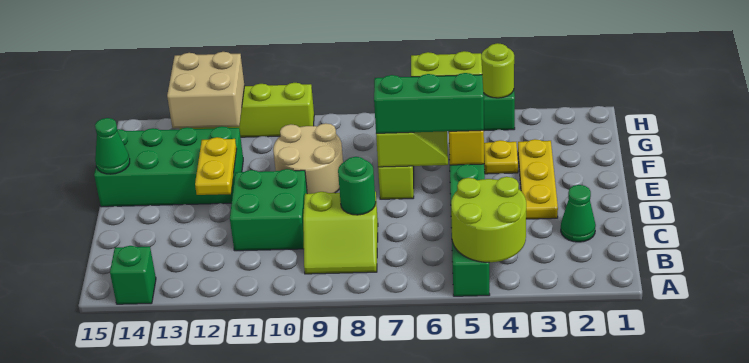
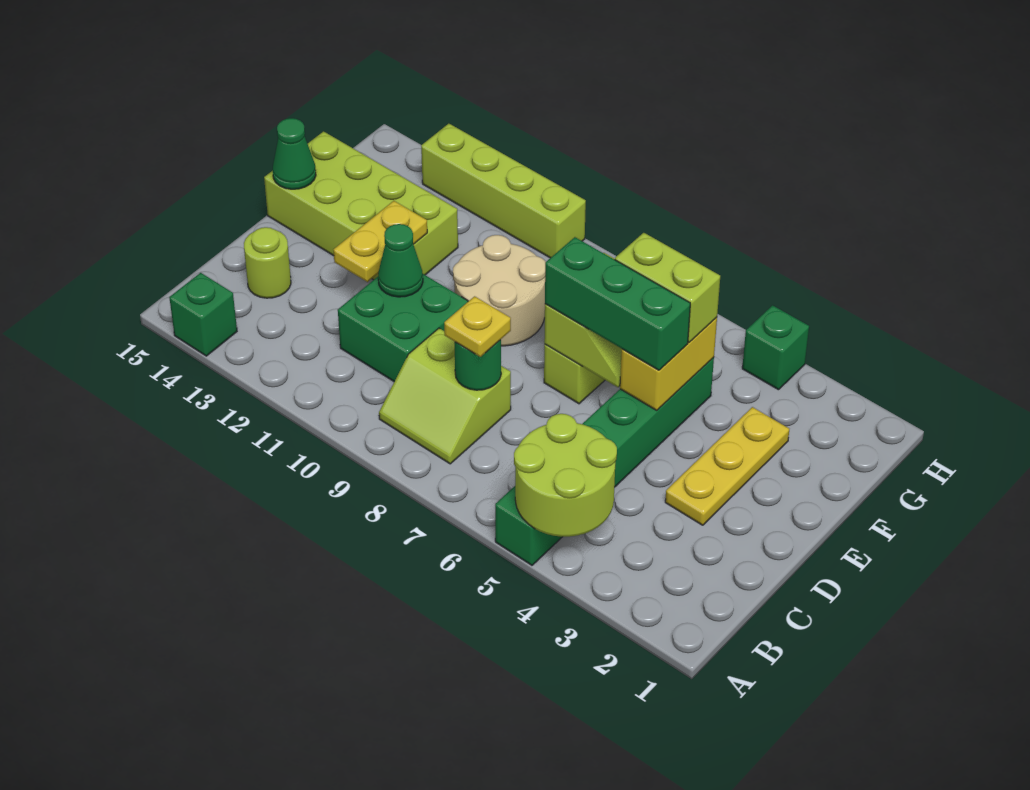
green 1x1 cone [561,185,596,242] -> green 1x1 cone moved to [378,224,423,297]
green 2x4 brick [94,126,243,207] -> lime 2x4 brick [264,131,458,280]
yellow 1x1 plate [484,140,518,174] -> yellow 1x1 plate moved to [444,296,511,357]
tan 2x2 brick [167,52,244,128] -> none
lime 1x1 round brick [481,43,514,98] -> lime 1x1 round brick moved to [244,227,291,298]

